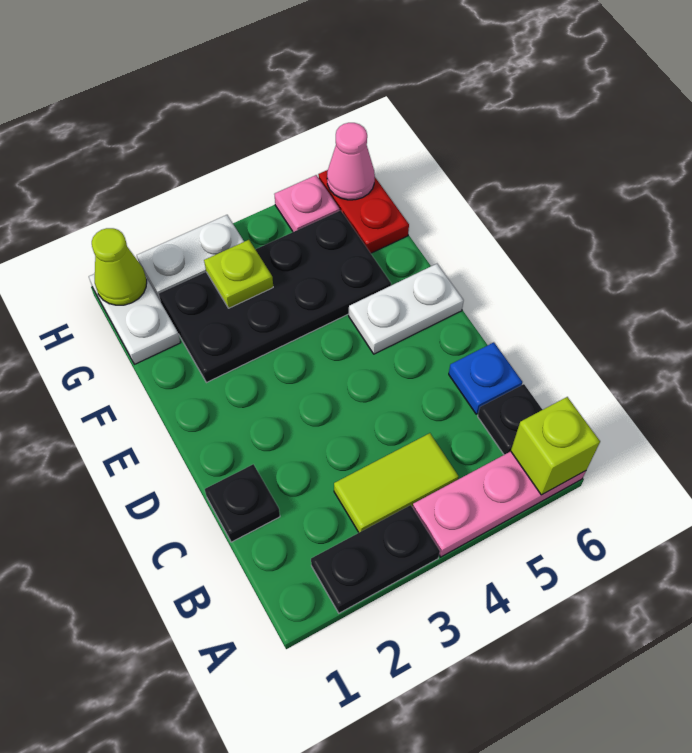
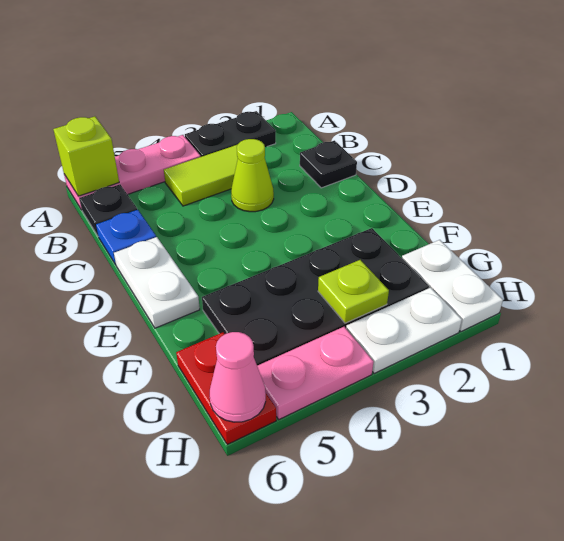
white 1x2 plate [349,264,464,354] -> white 1x2 plate turned to [114,237,200,328]
lime 1x1 cone [92,228,147,305] -> lime 1x1 cone moved to [231,139,274,212]
pink 1x1 plate [274,175,340,232] -> pink 1x2 plate [257,327,374,419]

